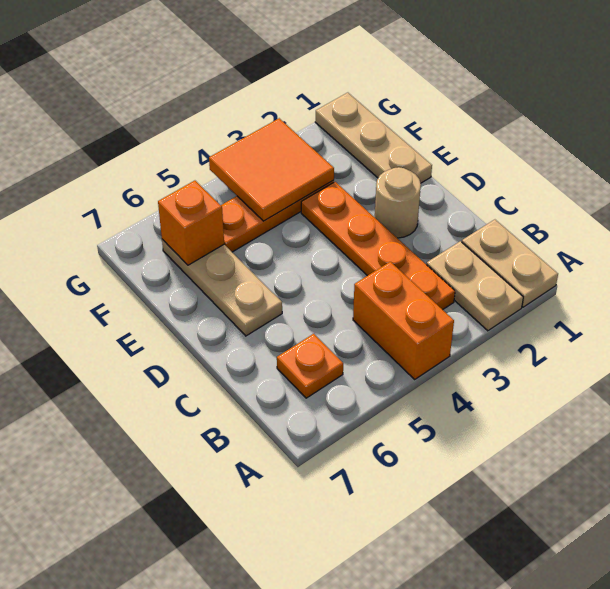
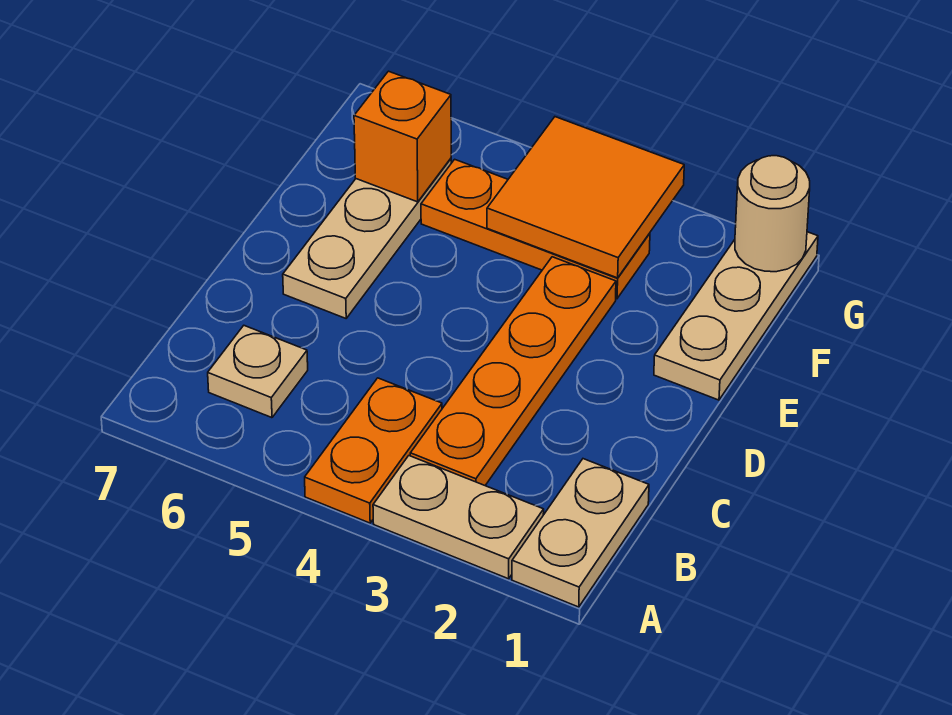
tan 1x2 plate [427,241,523,331] -> tan 1x2 plate turned to [373,456,544,579]
orange 1x2 brick [353,262,454,379] -> orange 1x2 plate [305,378,442,523]
orange 1x1 plate [277,334,343,398] -> tan 1x1 plate [208,326,308,418]
tan 1x1 round brick [375,167,421,238] -> tan 1x1 round brick moved to [735,156,810,272]

